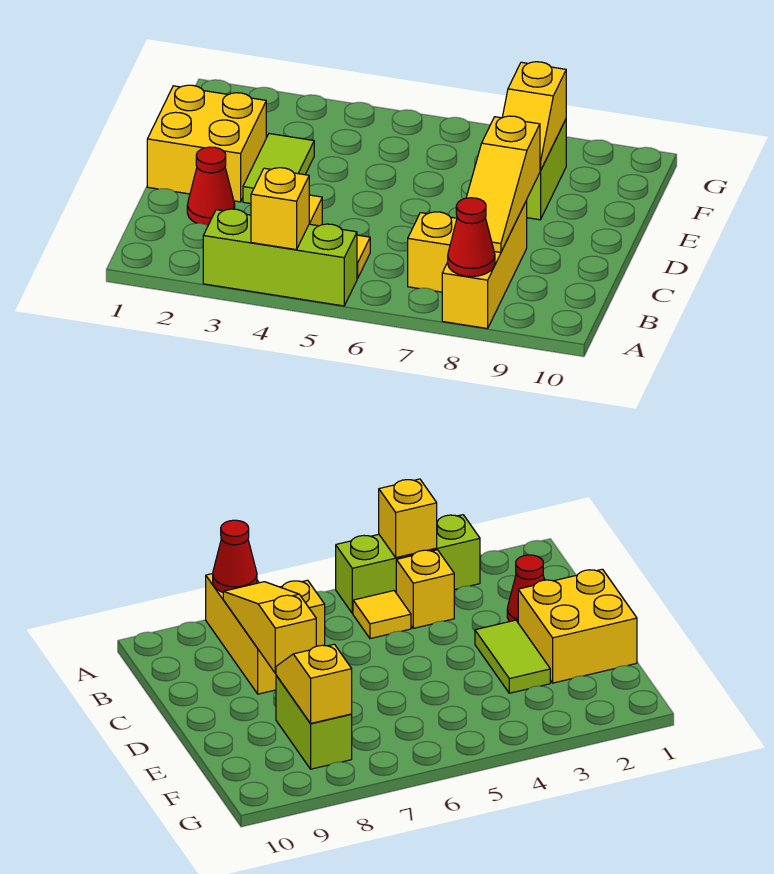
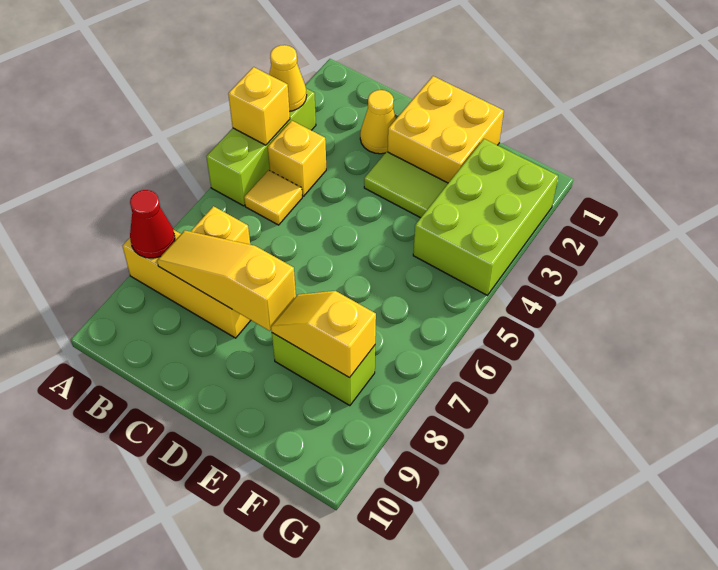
none -> yellow 1x1 cone [269,45,307,111]
red 1x1 cone [187,147,235,225] -> yellow 1x1 cone [360,90,396,154]
none -> lime 2x3 brick [413,139,558,295]

